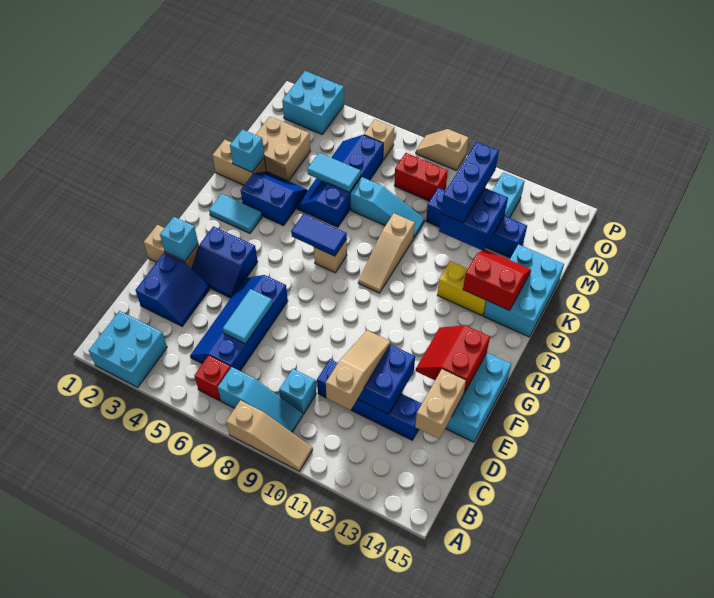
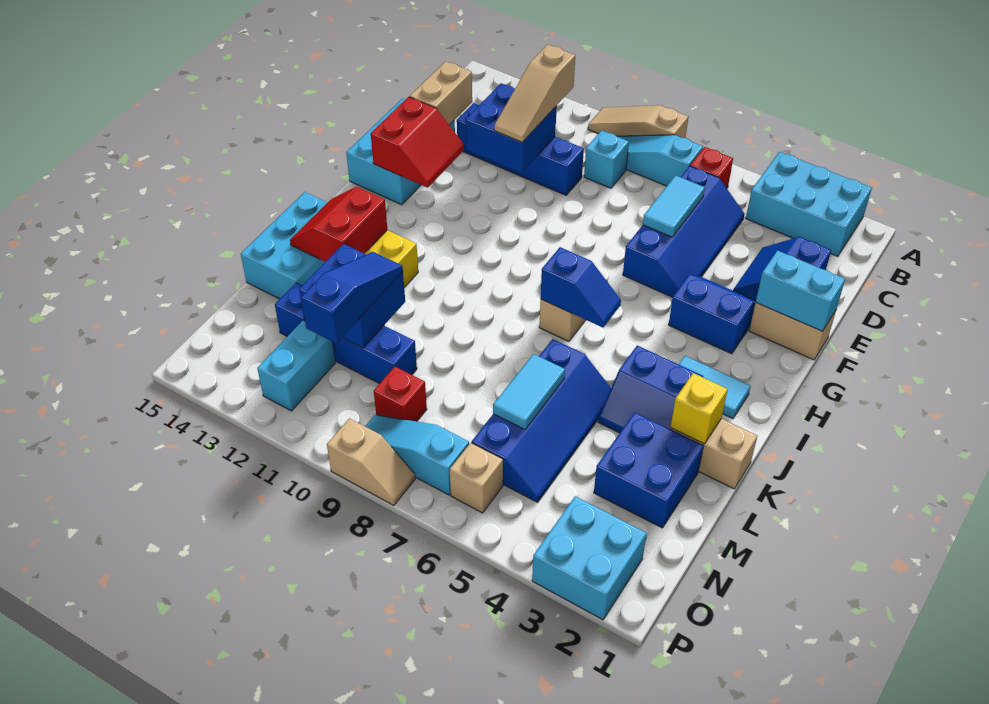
cyan 2x2 brick [89,311,167,387] -> cyan 2x3 brick [746,152,872,257]
cyan 1x1 brick [160,217,198,261] -> cyan 1x2 brick [756,251,845,331]
blue 1x2 tile [291,214,347,256] -> blue 1x2 slope [541,247,621,327]
tan 1x3 slope [358,213,415,293] -> none
red 2x2 slope [463,249,531,310] -> red 2x2 slope turned to [290,187,387,262]
cyan 1x1 brick [230,129,264,172] -> yellow 1x1 brick [671,373,728,444]
tan 2x2 brick [256,117,310,181] -> blue 2x2 brick [594,413,704,528]
cyan 1x2 tile [307,153,361,192] -> cyan 1x2 tile turned to [493,354,565,429]
cyan 1x3 slope [351,177,425,238] -> cyan 1x3 slope moved to [365,415,469,495]
blue 1x3 brick [441,142,499,223] -> blue 1x3 slope [301,252,403,343]
red 1x2 brick [394,153,448,201] -> red 1x1 brick [374,367,427,422]

